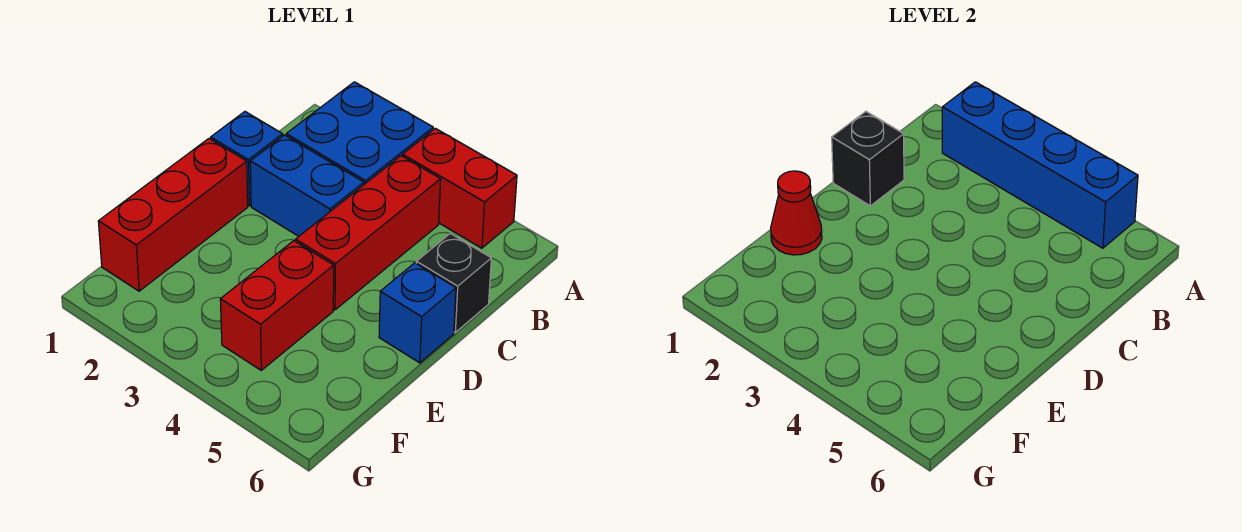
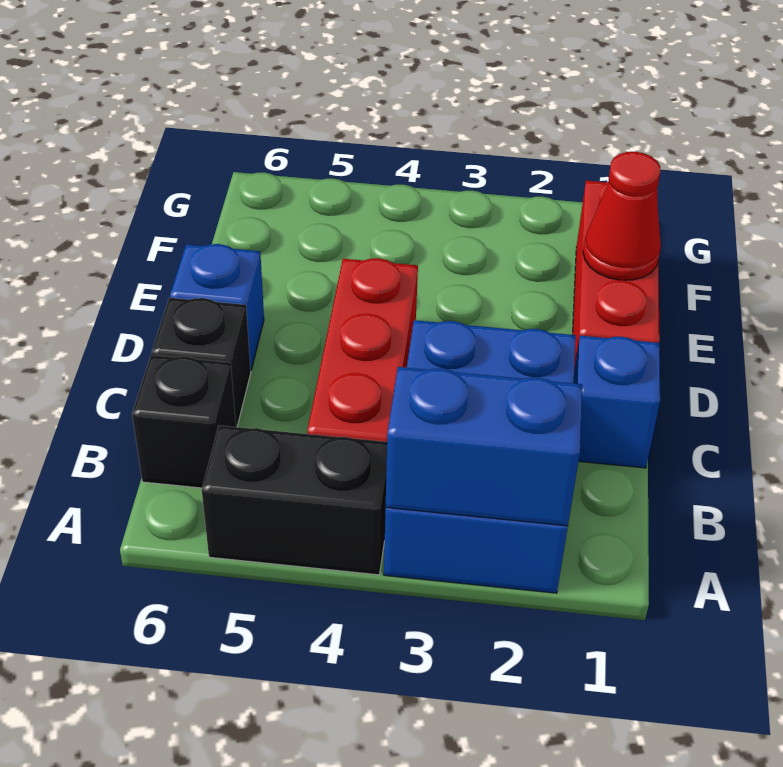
blue 1x4 brick [942,82,1138,248] -> blue 1x2 brick [386,367,582,526]
red 1x2 brick [403,128,517,248] -> black 1x2 brick [202,425,387,575]
black 1x1 brick [832,112,904,206] -> black 1x1 brick moved to [132,355,236,488]
red 1x2 brick [220,241,334,370] -> none

